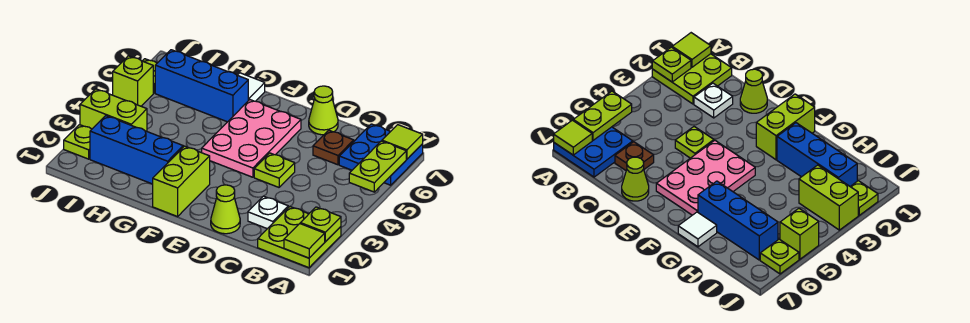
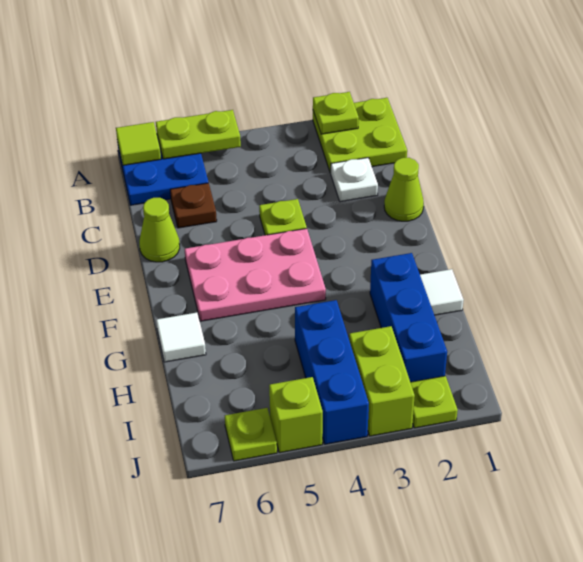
lime 1x1 tile [284,224,325,258] -> none
lime 1x2 brick [153,146,210,217] -> none
none -> white 1x1 tile [420,269,464,315]
blue 1x3 brick [155,50,248,122] -> blue 1x3 brick moved to [295,300,369,444]

